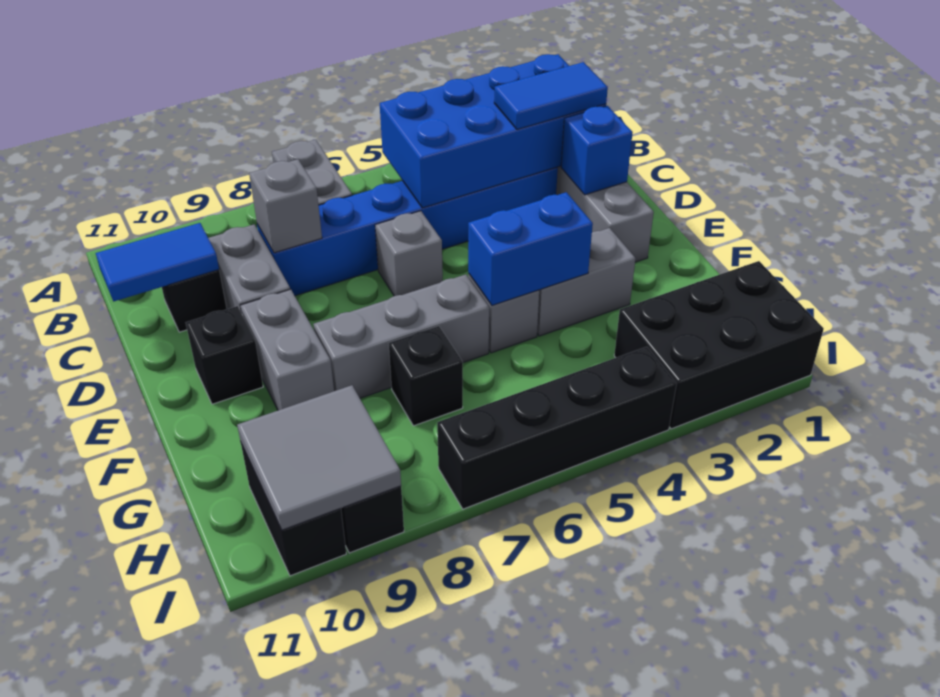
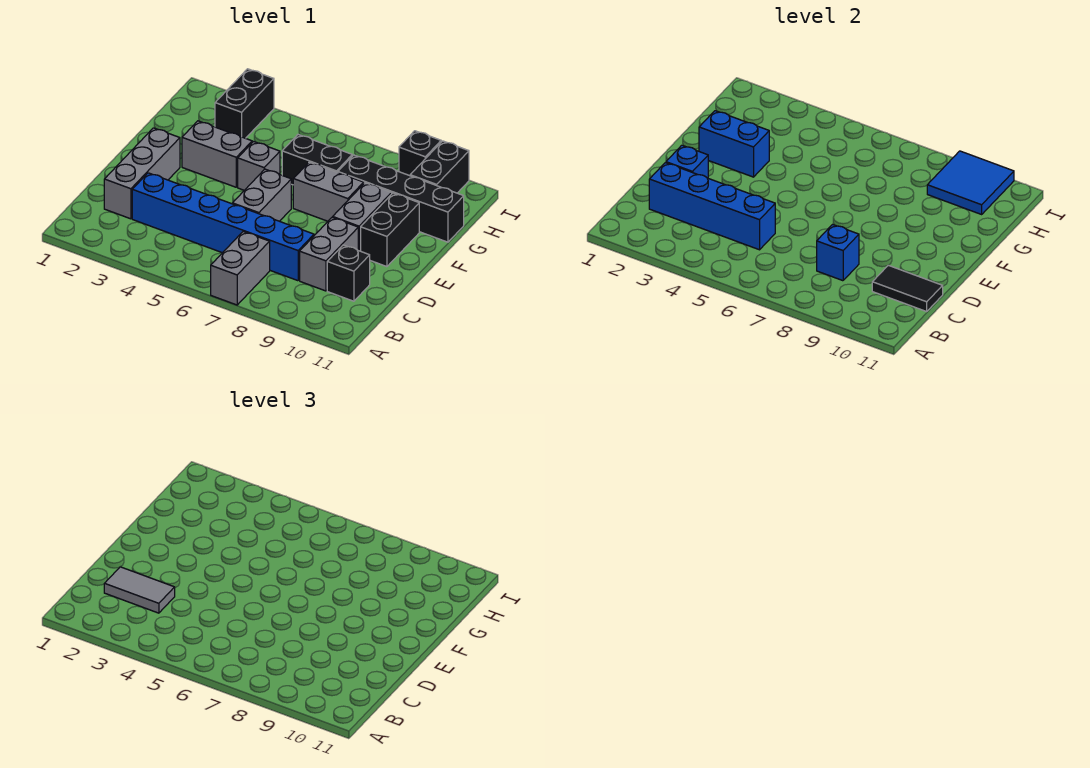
blue 2x4 brick [380,54,606,208] -> blue 1x4 brick [649,163,775,250]
blue 1x2 tile [494,62,608,130] -> grey 1x2 tile [104,567,175,613]
grey 1x1 brick [249,159,322,253] -> blue 1x1 brick [817,224,859,281]
blue 1x2 tile [96,223,219,301] -> black 1x2 tile [872,265,943,311]
grey 1x1 brick [375,211,443,296] -> grey 1x2 brick [232,169,291,221]
black 1x1 brick [186,306,263,404] -> black 1x2 brick [361,193,419,267]
blue 1x2 brick [468,192,593,305] -> blue 1x2 brick moved to [699,111,769,177]
grey 1x3 brick [313,274,489,398] -> grey 1x2 brick [293,162,364,221]
black 1x1 brick [389,326,463,426] -> black 1x2 brick [282,135,352,185]
black 2x3 brick [614,261,824,429] -> black 1x2 brick [215,69,274,138]
grey 2x2 tile [237,385,401,530] -> blue 2x2 tile [927,151,1014,214]
black 1x4 brick [437,347,677,509] -> black 1x4 brick moved to [338,155,464,242]

